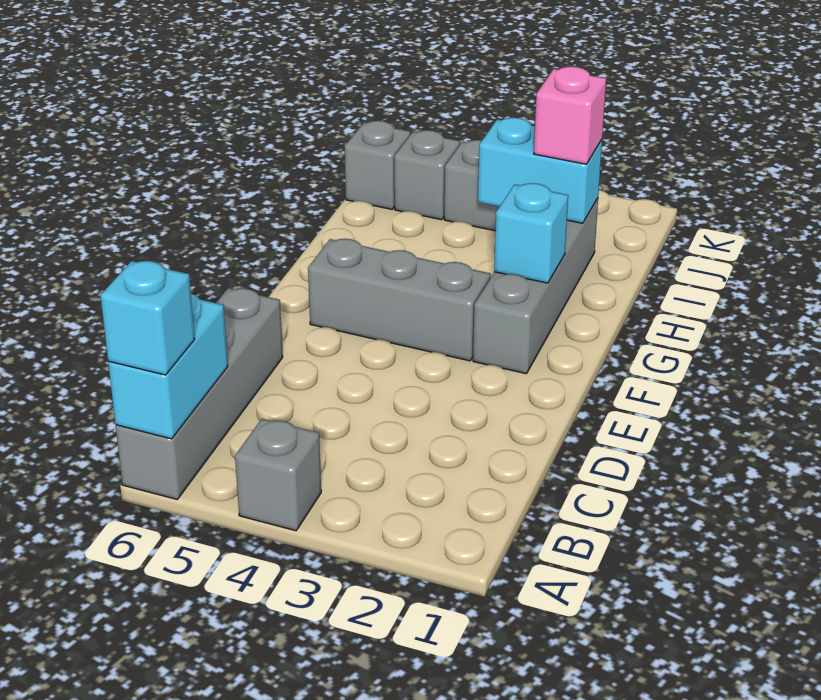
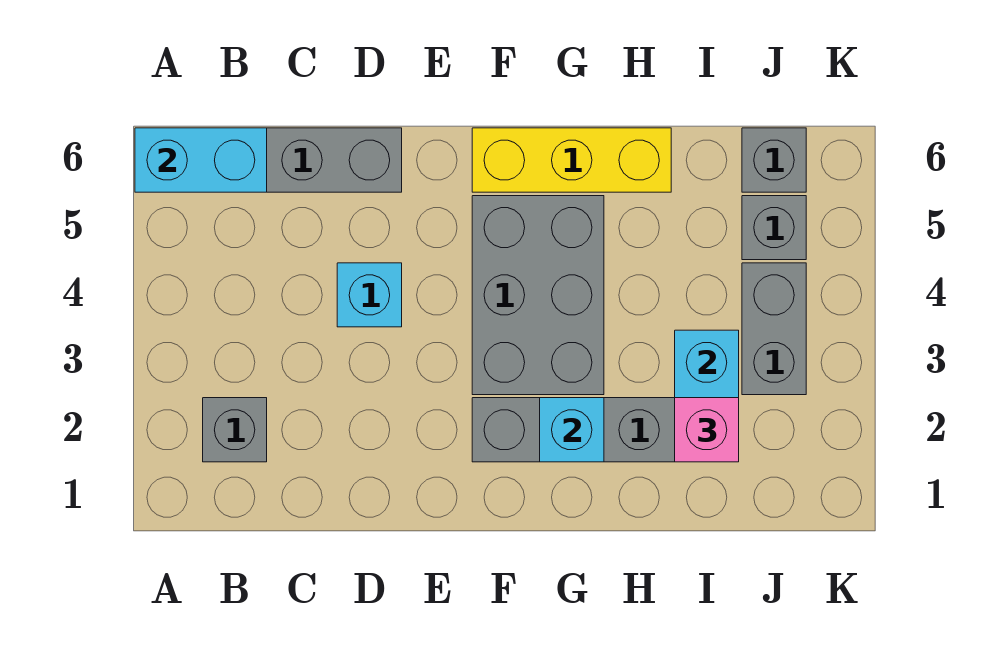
grey 1x1 brick [235,419,321,531] -> grey 1x1 brick moved to [203,398,267,462]
cyan 1x1 brick [100,261,195,375] -> cyan 1x1 brick moved to [337,263,402,327]
grey 1x3 brick [308,239,491,361] -> grey 2x3 brick [472,196,604,395]
none -> yellow 1x3 brick [472,128,671,192]

